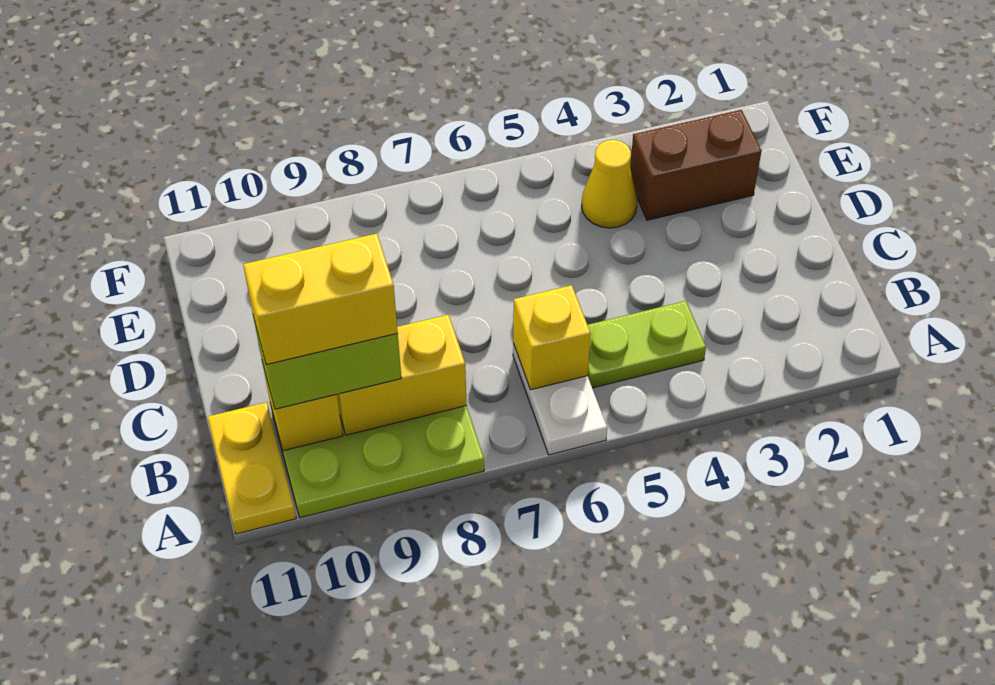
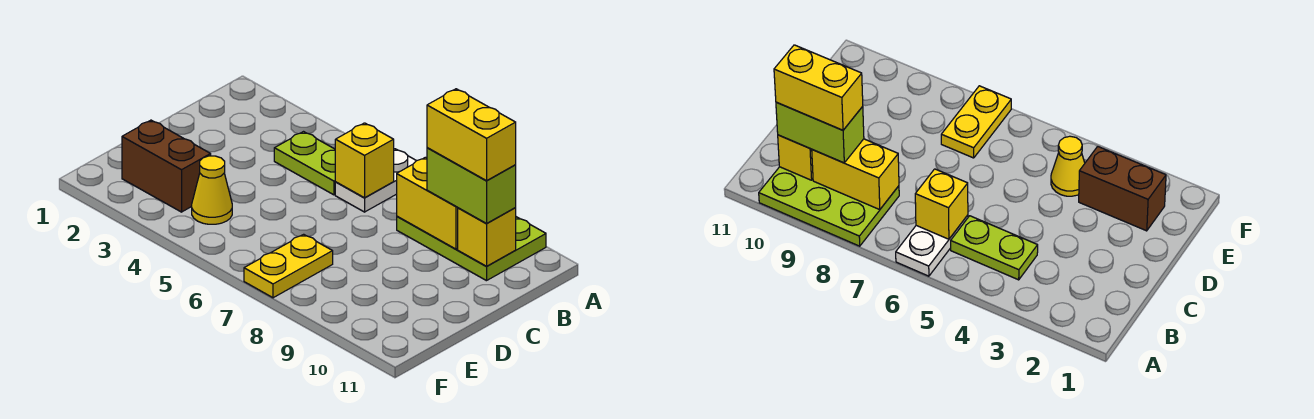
yellow 1x2 plate [208,402,296,534] -> yellow 1x2 plate moved to [244,234,333,298]

